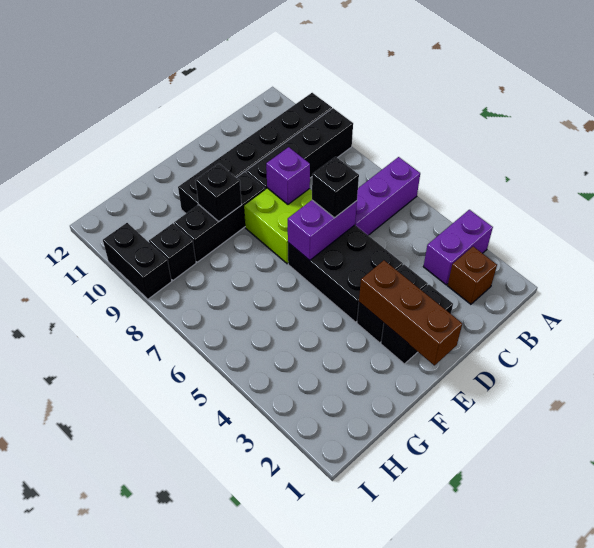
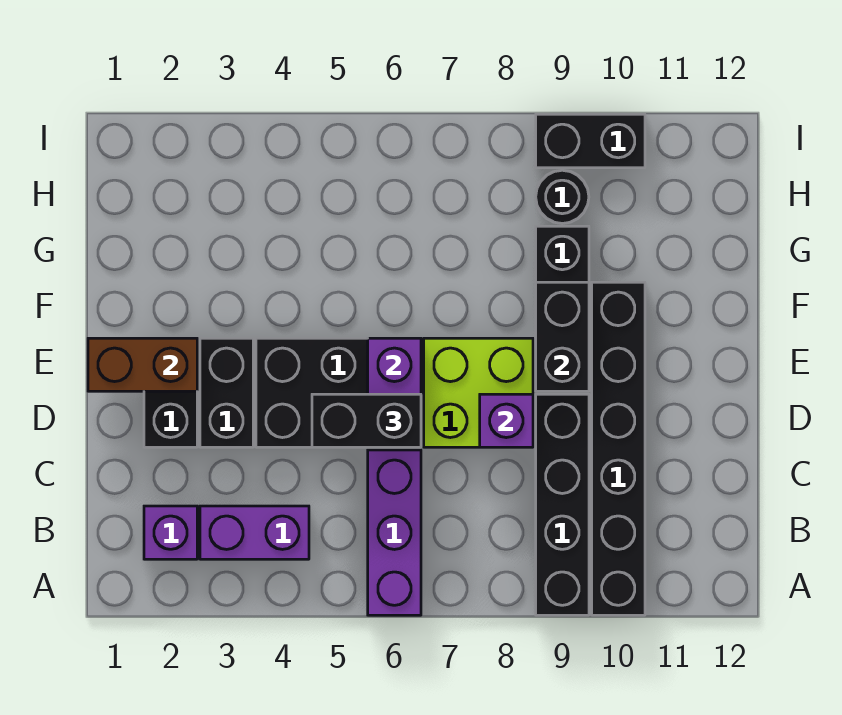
purple 1x2 brick [423,210,493,285] -> purple 1x2 brick turned to [200,506,309,559]
brown 1x1 brick [448,247,497,304] -> purple 1x1 brick [144,506,197,559]
black 1x1 brick [312,157,359,218] -> black 1x2 brick [312,394,421,447]
brown 1x3 brick [359,260,462,365] -> brown 1x2 brick [88,338,197,391]
black 1x1 brick [195,164,242,221] -> black 1x2 brick [536,282,589,391]
black 1x1 brick [149,223,196,280] -> black 1x1 round brick [536,170,589,224]

